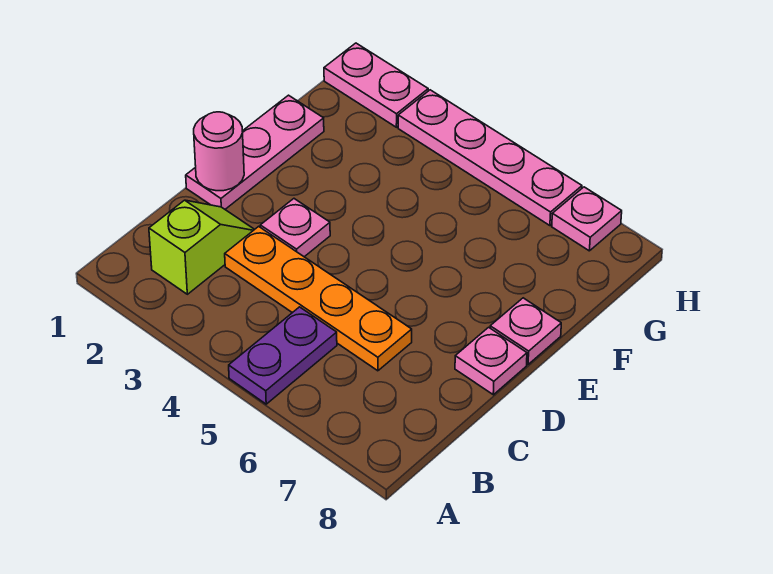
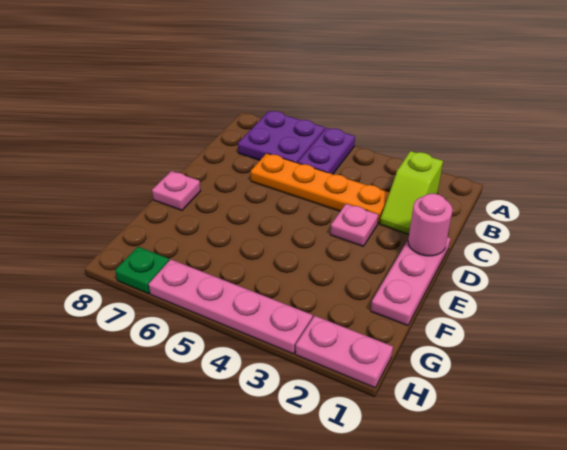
none -> purple 2x2 plate [238,111,325,163]
pink 1x1 plate [455,327,527,395] -> none
pink 1x1 plate [552,187,622,251] -> green 1x1 plate [115,247,169,294]

